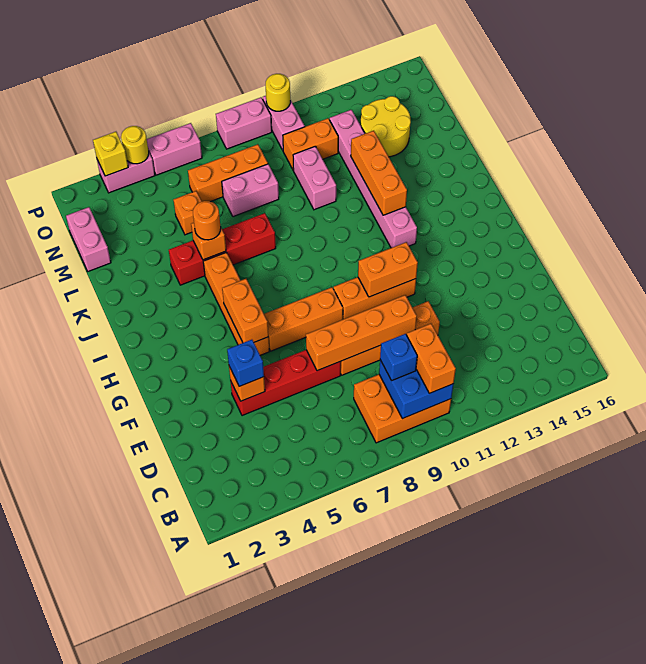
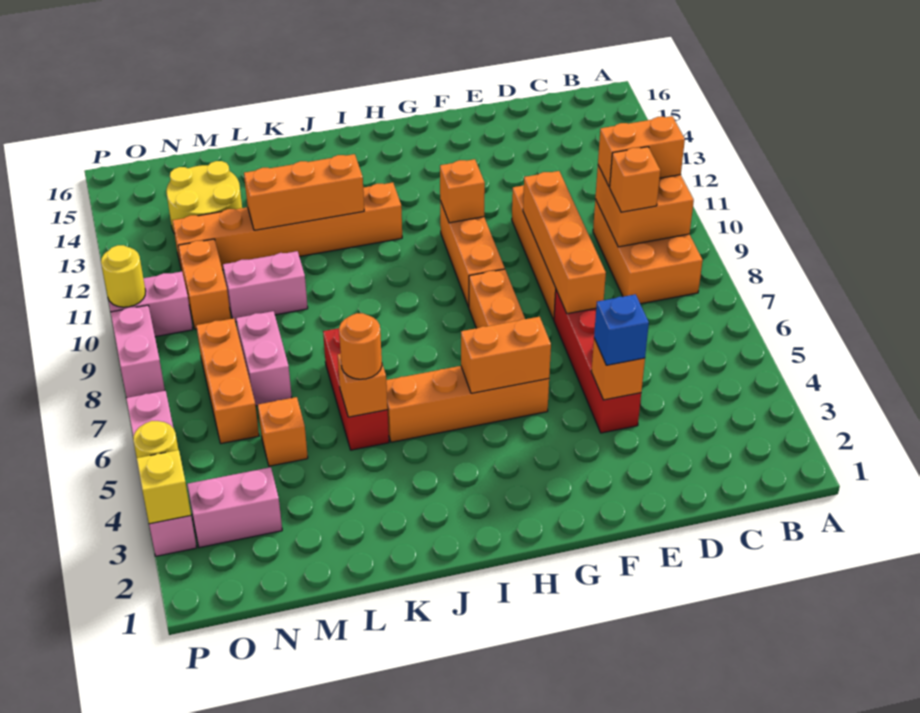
blue 2x2 brick [379,360,453,419] -> orange 2x2 brick [595,166,694,247]
blue 1x1 brick [380,334,417,380] -> orange 1x1 brick [610,147,660,212]
orange 1x2 brick [358,242,418,297] -> orange 1x1 brick [440,159,485,223]
pink 1x6 brick [330,110,417,248] -> orange 1x6 brick [173,183,402,271]
red 1x4 brick [169,213,276,285] -> red 1x3 brick [323,328,389,450]
pink 1x2 brick [66,207,111,271] -> pink 1x2 brick moved to [187,467,282,548]

